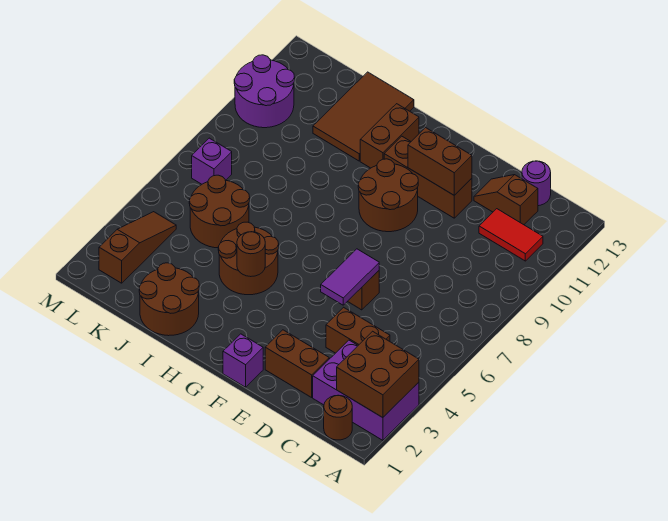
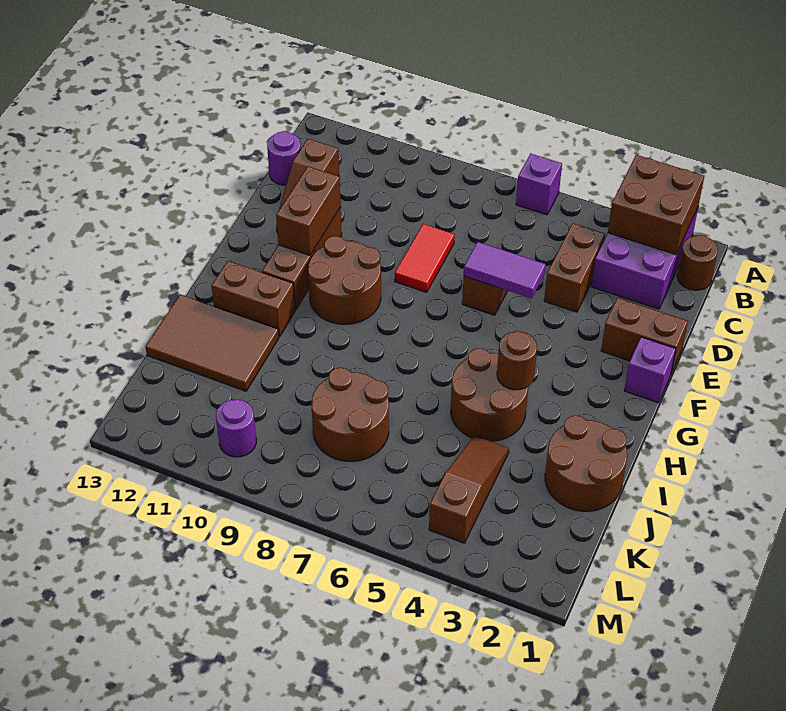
red 1x2 tile [479,209,543,261] -> red 1x2 tile moved to [395,224,455,292]
brown 1x2 brick [265,330,329,397] -> brown 1x2 brick turned to [601,298,688,373]
brown 2x2 round brick [189,175,250,248] -> brown 2x2 round brick moved to [311,368,389,461]
brown 1x3 slope [99,212,176,283] -> brown 1x3 slope turned to [429,436,509,543]
purple 1x1 brick [192,138,232,184] -> purple 1x1 brick moved to [516,154,562,215]
purple 2x2 round brick [234,55,295,128] -> purple 1x1 round brick [216,399,256,457]

